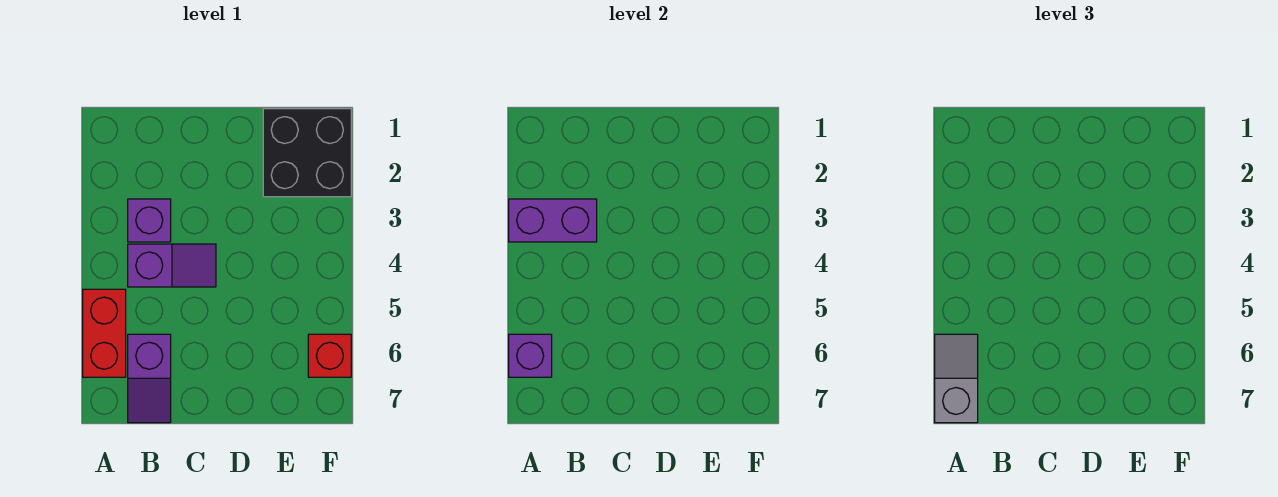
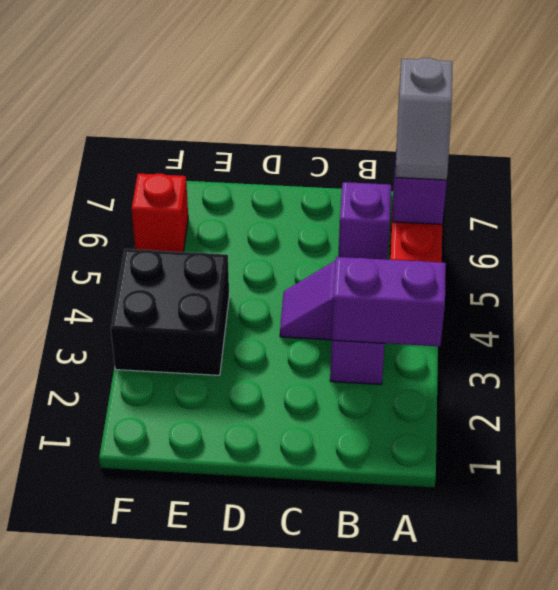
black 2x2 brick [263,109,351,197] -> black 2x2 brick moved to [111,249,229,375]

